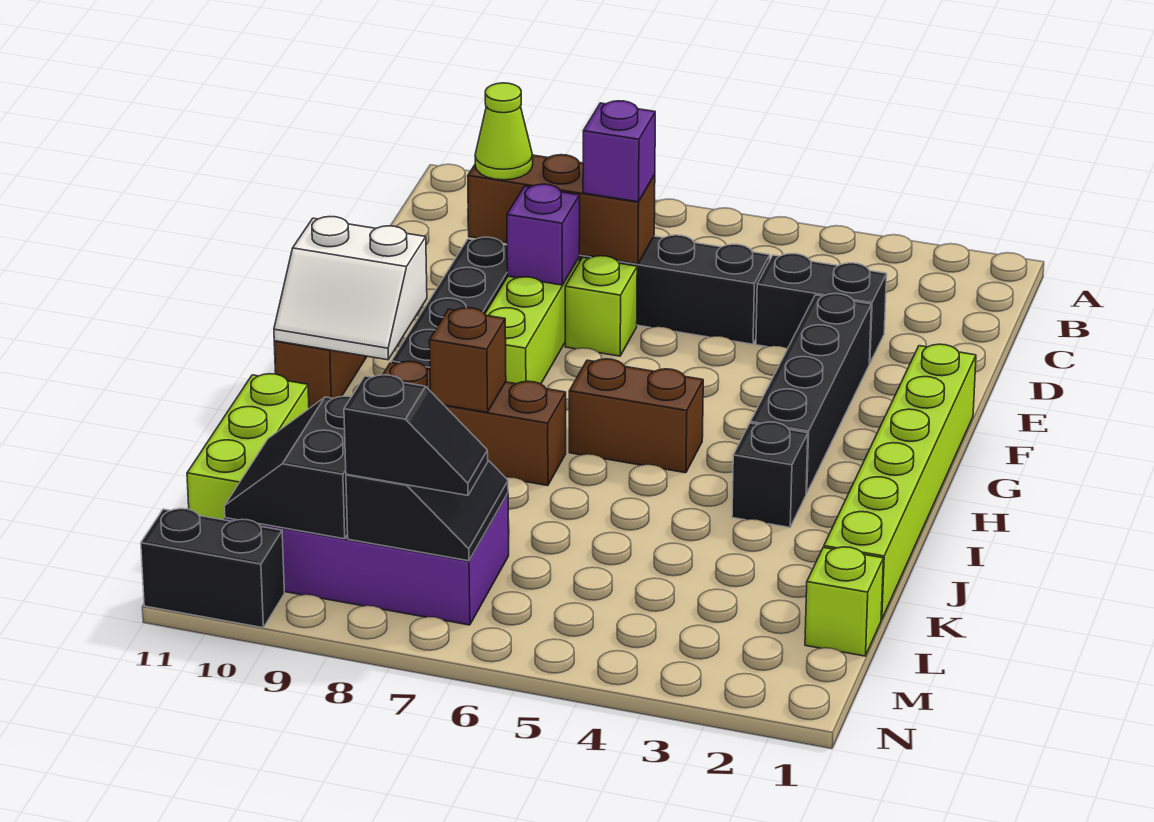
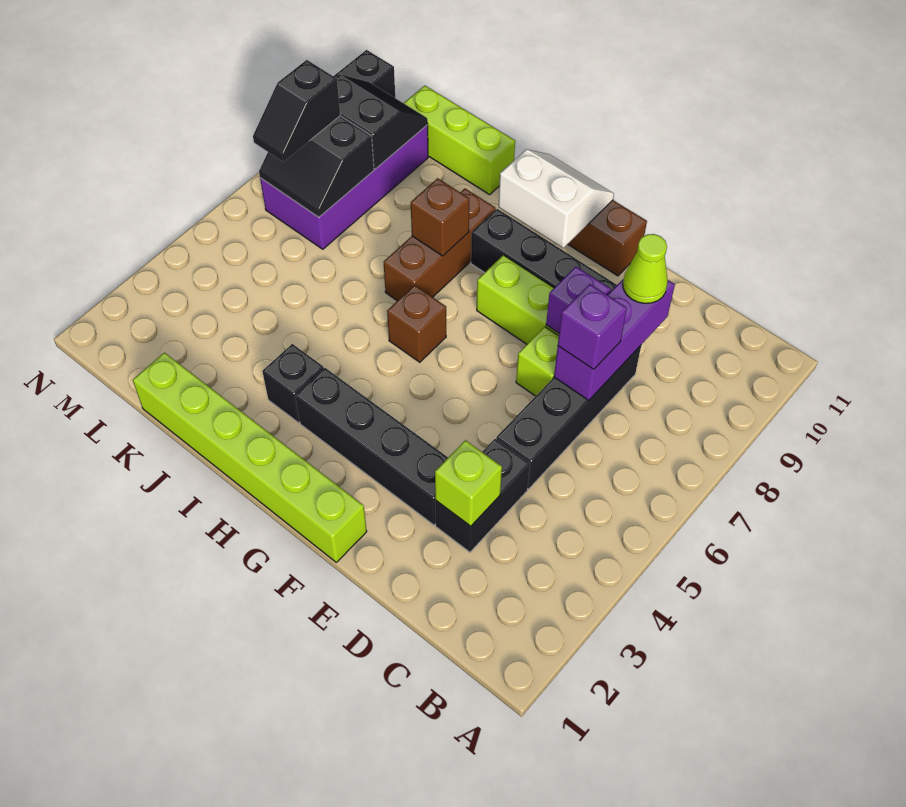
brown 1x3 brick [468,155,655,264] -> purple 1x3 brick [554,279,675,400]
white 2x2 slope [274,217,427,360] -> white 2x2 slope turned to [499,149,614,248]
brown 1x2 brick [569,359,703,473] -> brown 1x1 brick [387,285,446,362]
lime 1x1 brick [805,547,883,656] -> lime 1x1 brick moved to [435,440,502,526]

